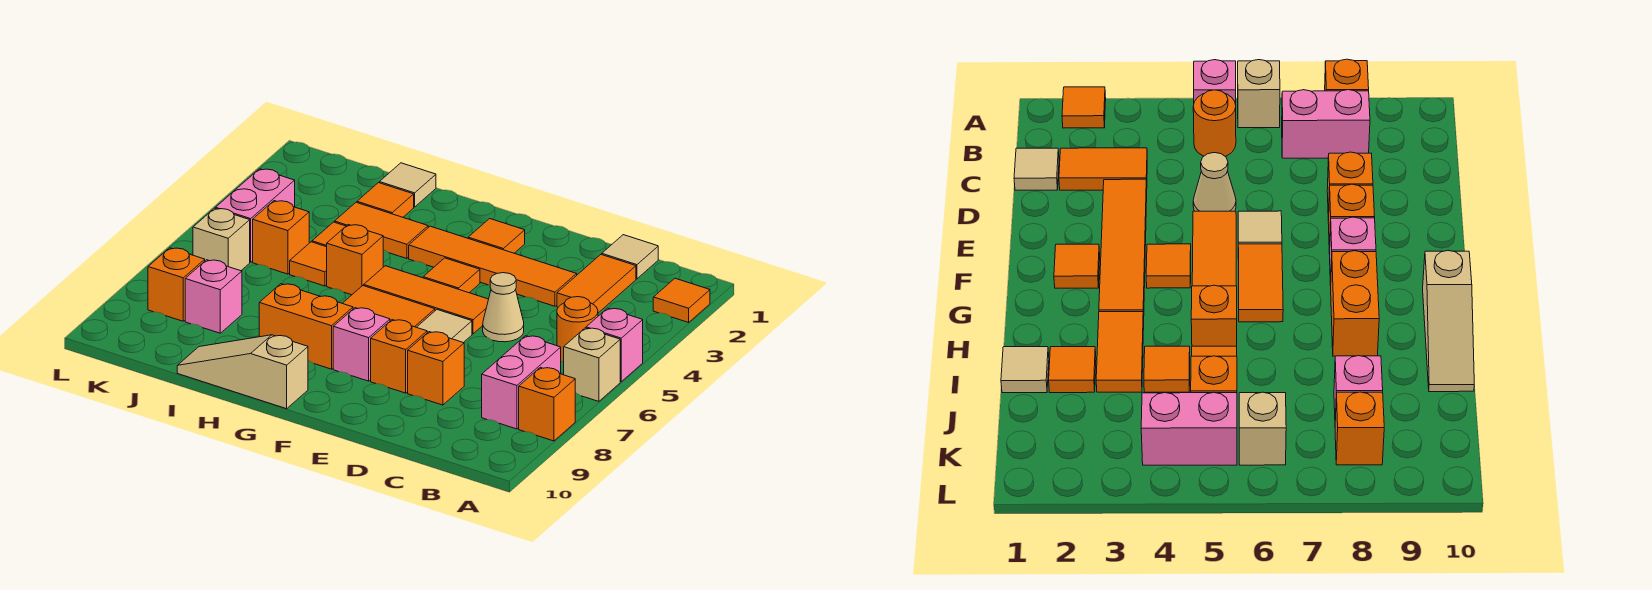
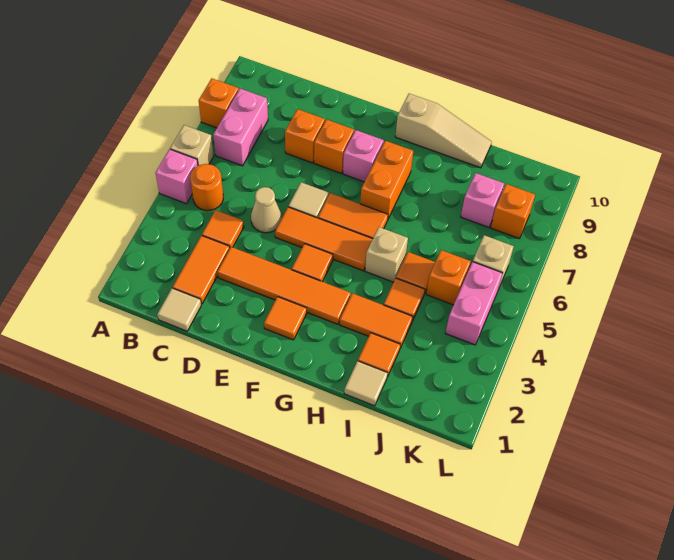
orange 1x1 tile [653,278,710,322] -> orange 1x1 tile moved to [202,210,244,247]
orange 1x2 brick [259,284,353,369] -> orange 1x2 brick turned to [360,141,413,218]
orange 1x1 brick [327,225,383,295] -> tan 1x1 brick [365,227,408,282]

